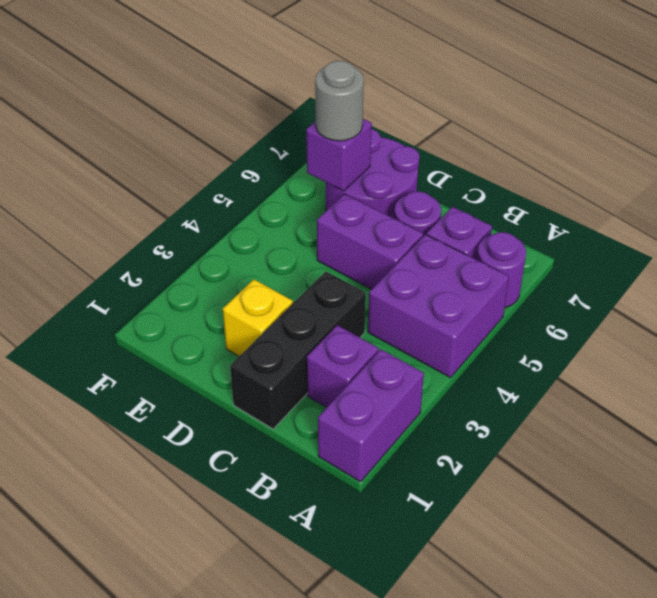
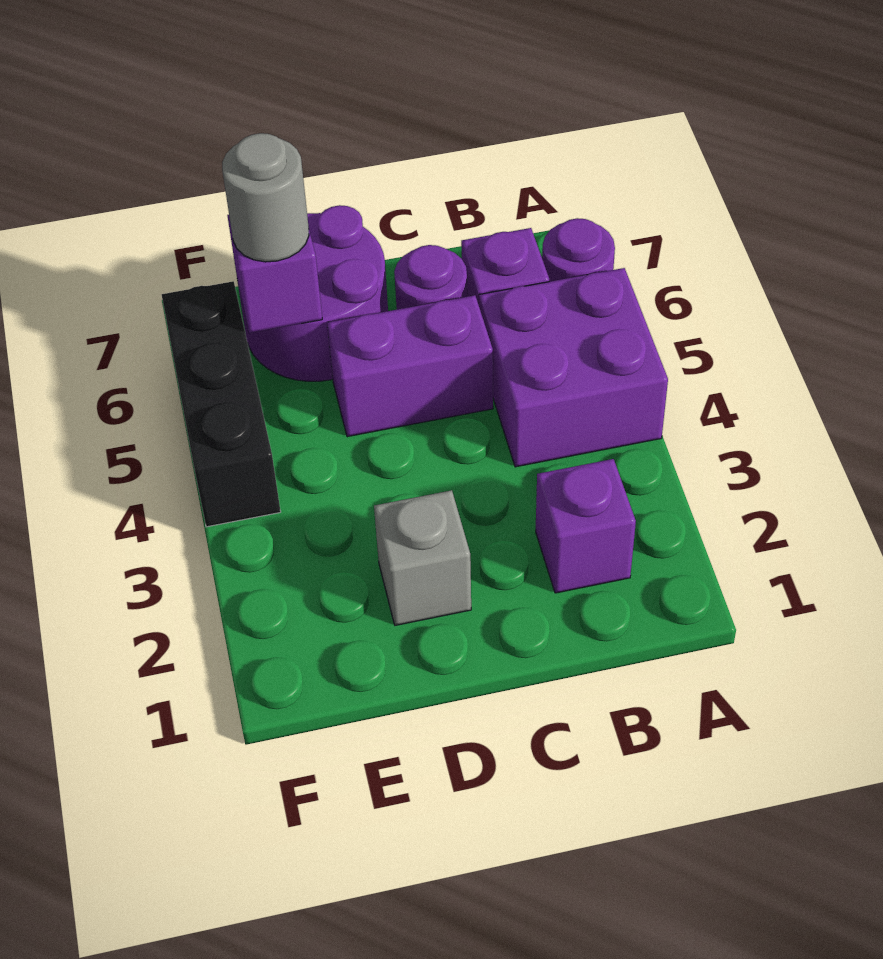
purple 1x2 brick [318,349,424,482] -> none
black 1x3 brick [230,272,366,429] -> black 1x3 brick moved to [162,281,281,527]
yellow 1x1 brick [223,279,293,356] -> grey 1x1 brick [374,490,471,625]

